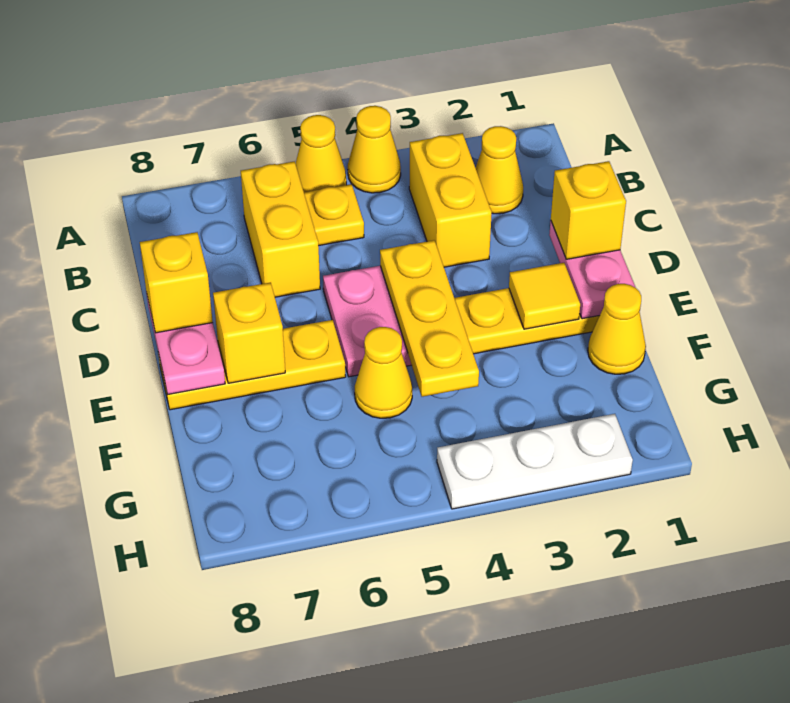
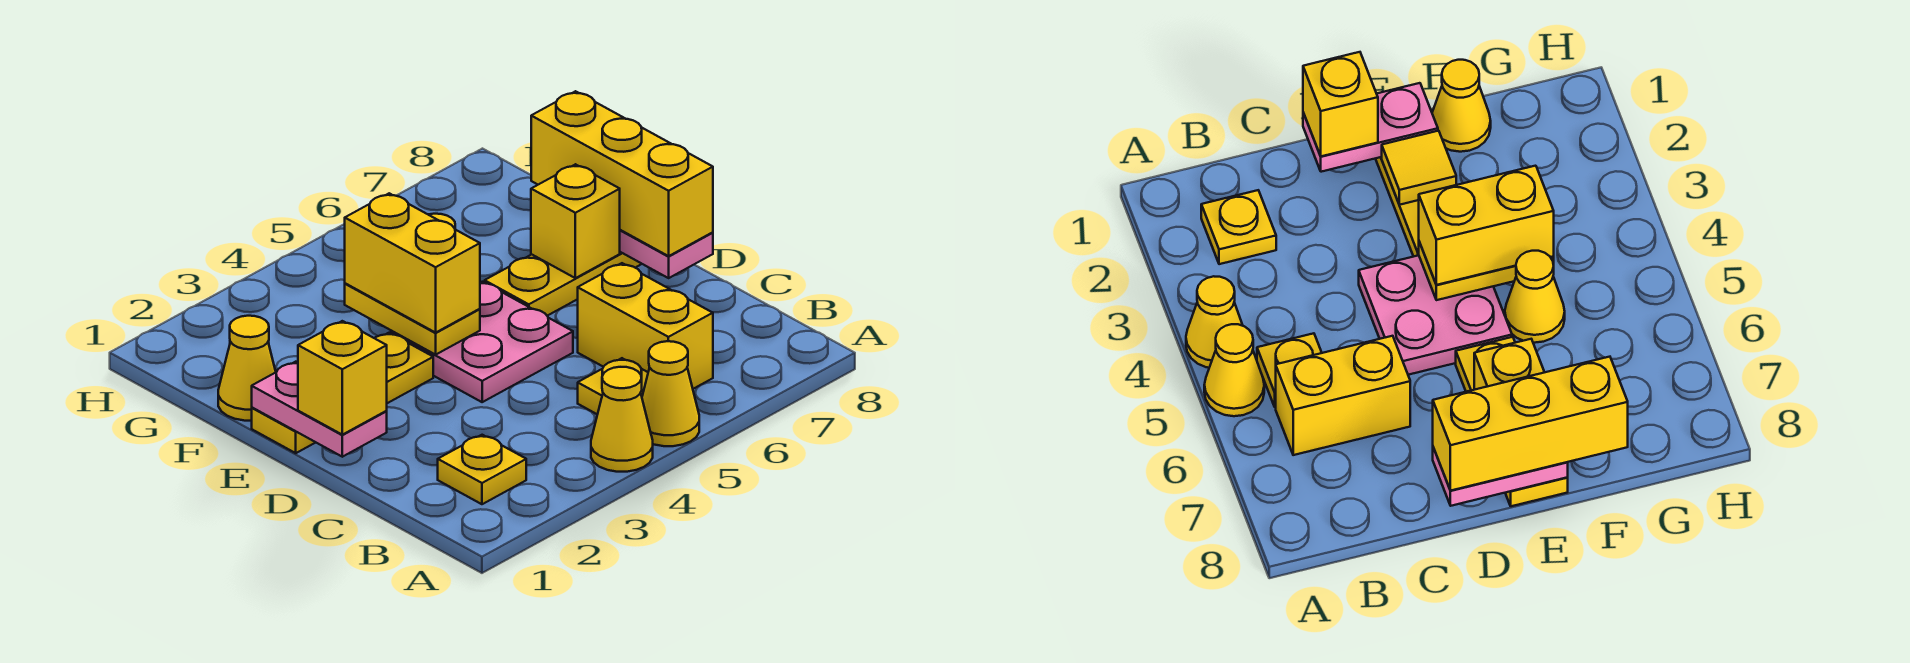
yellow 1x1 cone [476,126,523,214] -> yellow 1x1 plate [438,435,526,504]
yellow 1x2 brick [409,133,492,267] -> yellow 1x2 brick moved to [345,193,480,333]
yellow 1x3 plate [380,240,479,397] -> yellow 1x2 plate [345,283,480,355]
yellow 1x1 brick [140,232,213,333] -> yellow 1x3 brick [531,91,713,256]
white 1x3 plate [437,414,633,509] -> none

